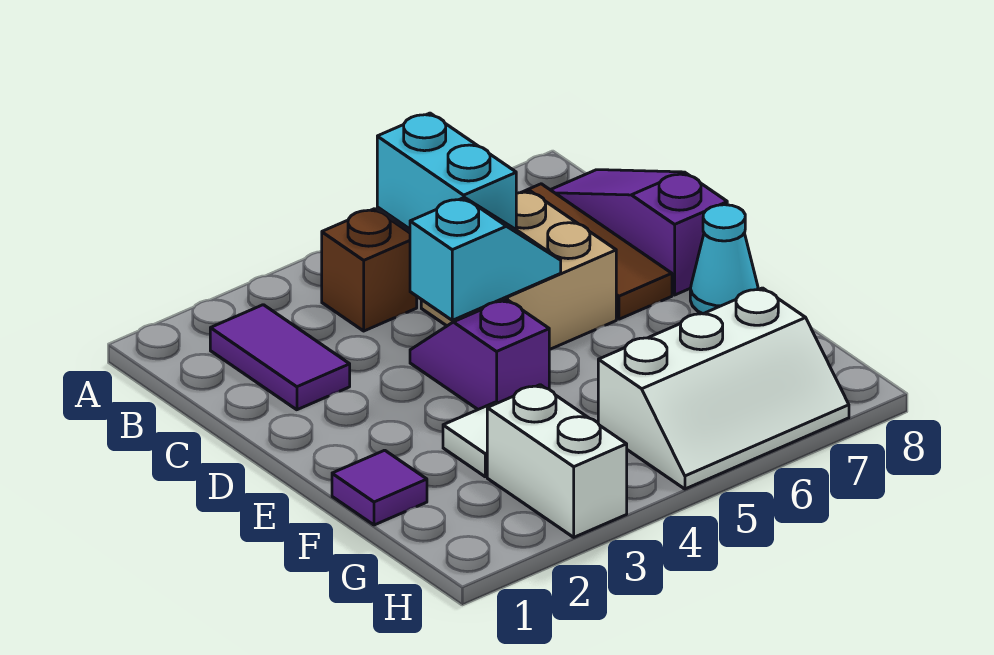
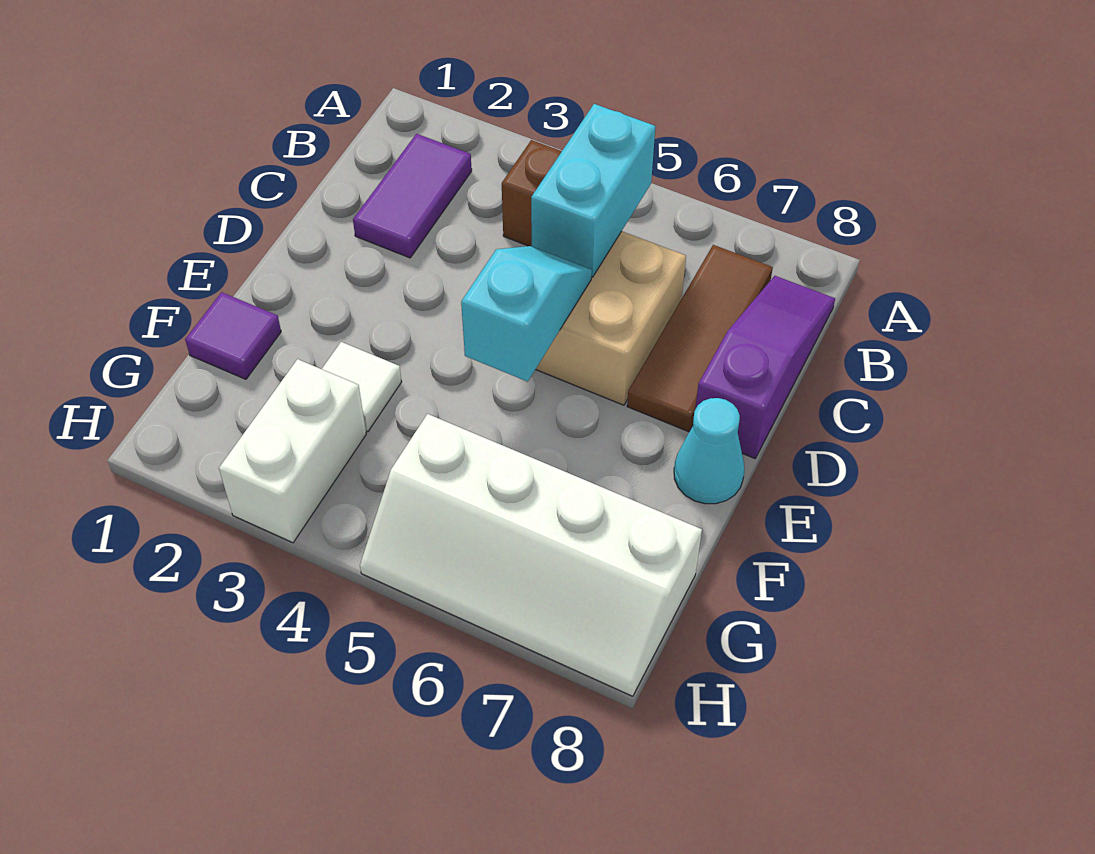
purple 1x2 slope [410,299,549,409] -> none
cyan 1x2 slope [410,197,561,320] -> cyan 1x2 slope turned to [461,246,592,381]
white 2x3 slope [598,288,849,489] -> white 2x4 slope [360,414,702,696]

